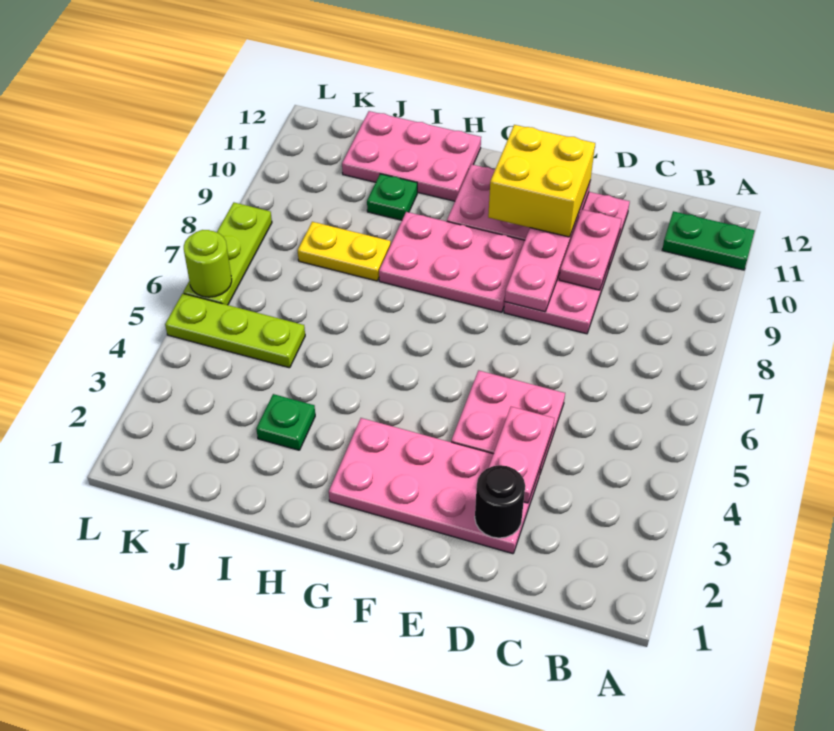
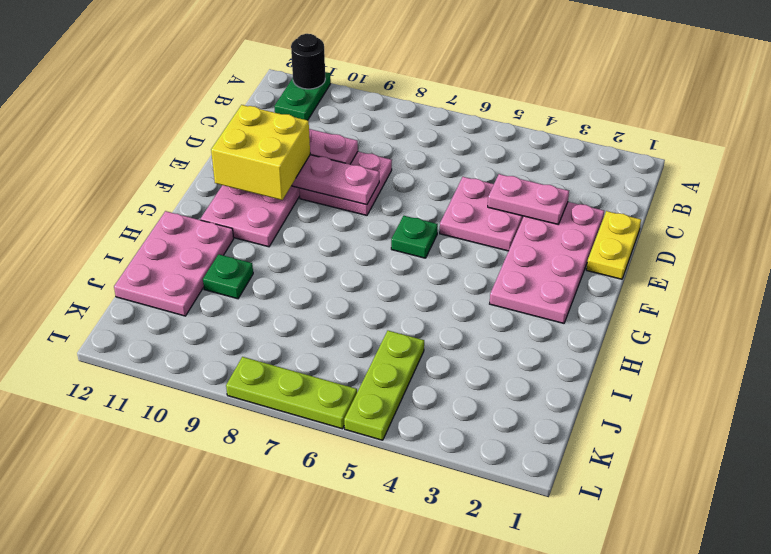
black 1x1 round brick [475,465,525,538] -> black 1x1 round brick moved to [291,34,325,89]
pink 2x3 plate [379,212,525,312] -> none
green 1x1 plate [256,394,315,450] -> green 1x1 plate moved to [391,216,438,258]
yellow 1x2 plate [298,222,391,281] -> yellow 1x2 plate moved to [586,211,641,279]
lime 1x1 round brick [184,230,232,297] -> none

